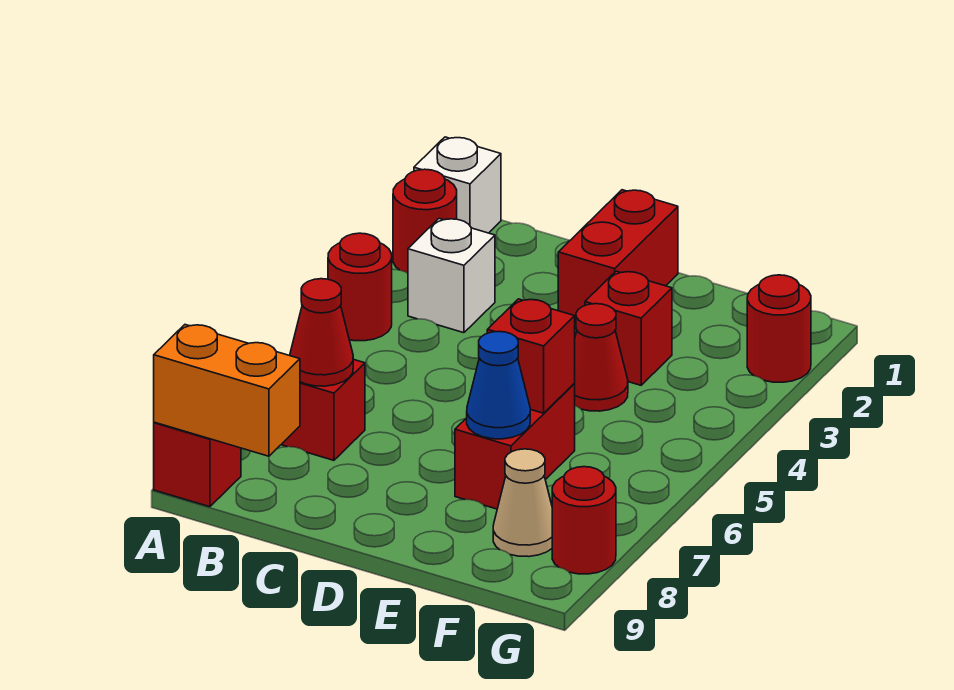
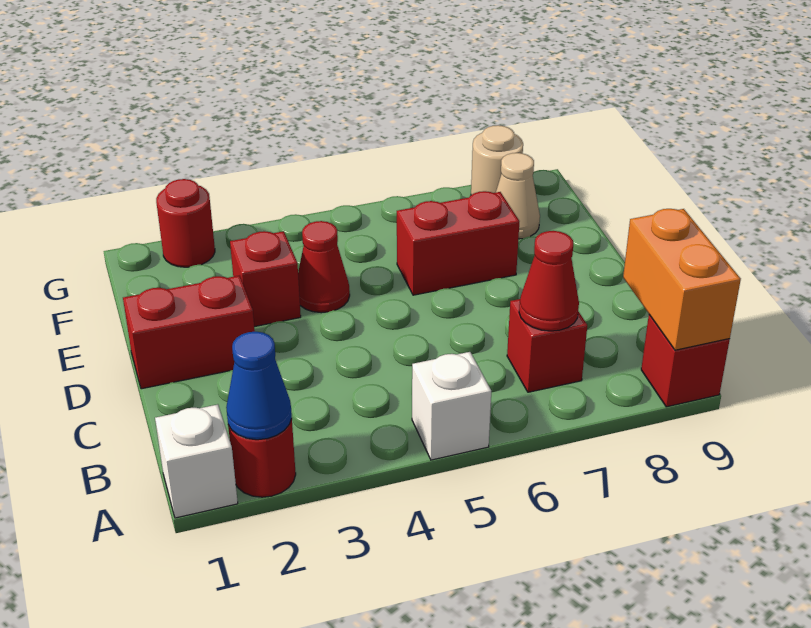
red 1x1 round brick [328,233,392,341] -> none
white 1x1 brick [408,219,495,333] -> white 1x1 brick moved to [412,352,491,460]
red 1x1 brick [487,299,575,413] -> none
blue 1x1 cone [467,332,530,439] -> blue 1x1 cone moved to [226,332,292,440]
red 1x1 round brick [552,467,616,574] -> tan 1x1 round brick [471,125,523,195]

